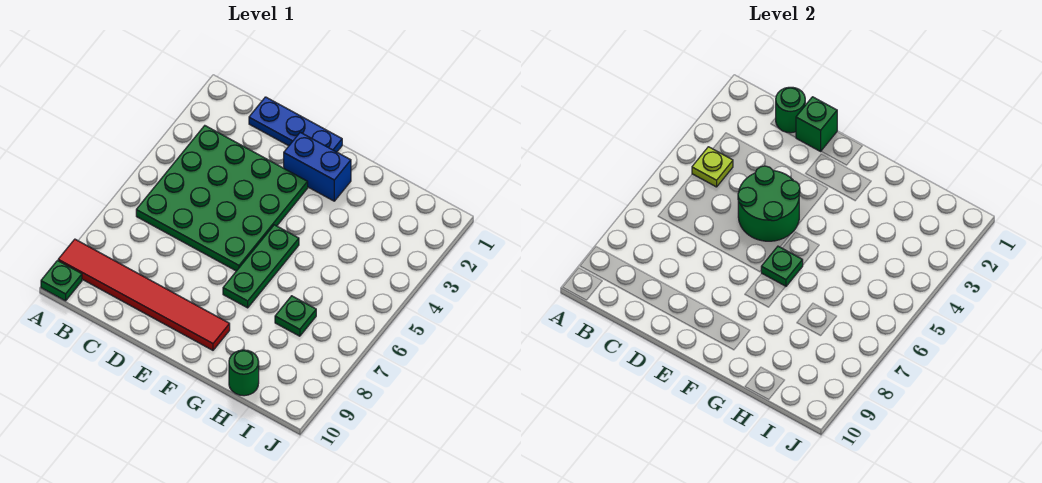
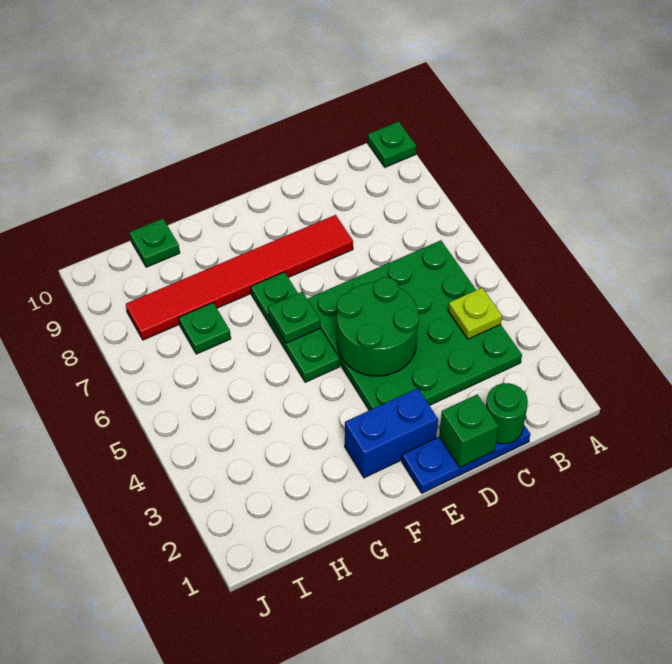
red 1x6 tile [58,239,230,350] -> red 1x6 tile moved to [126,215,353,340]
green 1x1 round brick [229,350,259,396] -> green 1x1 plate [130,219,180,267]

